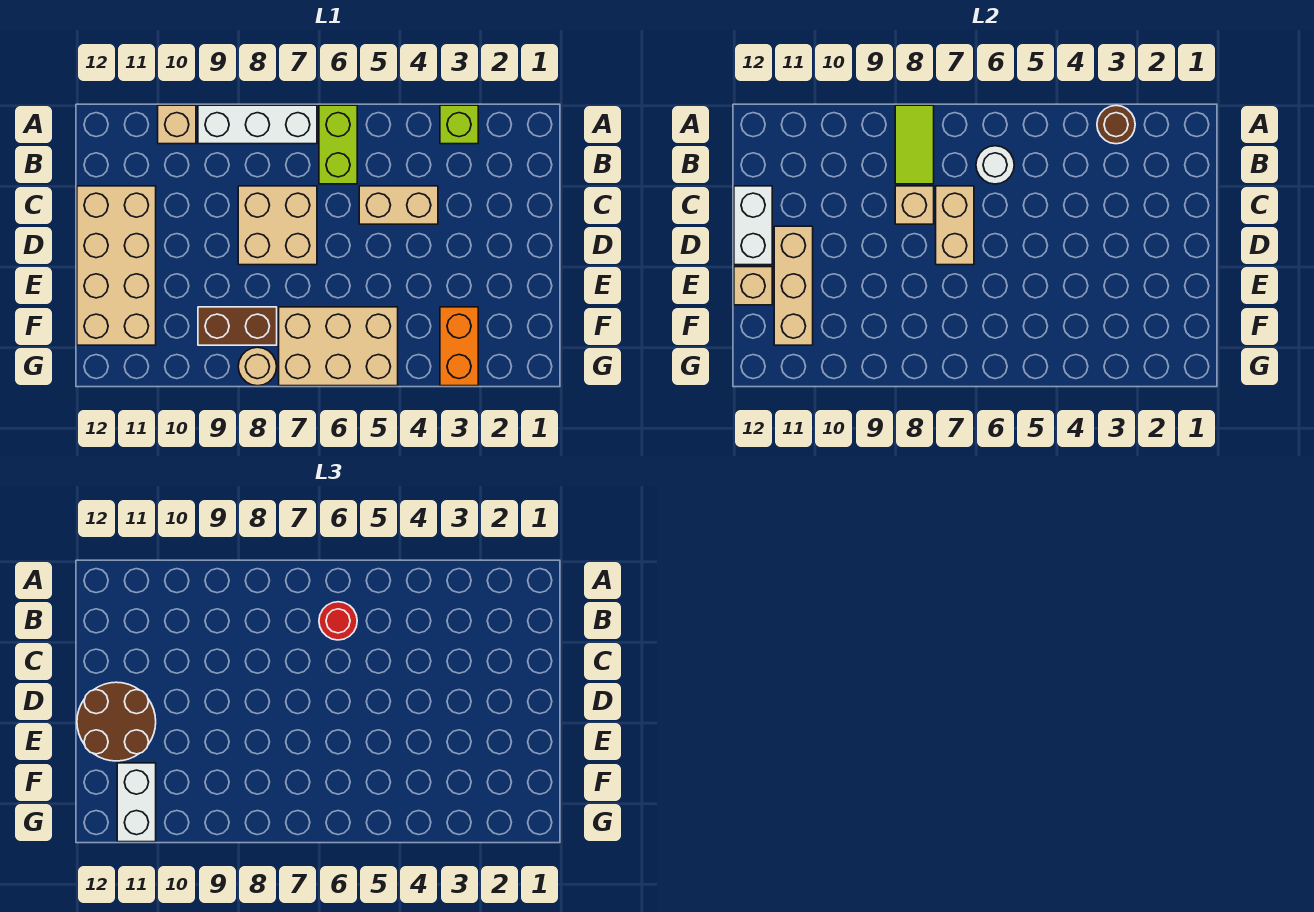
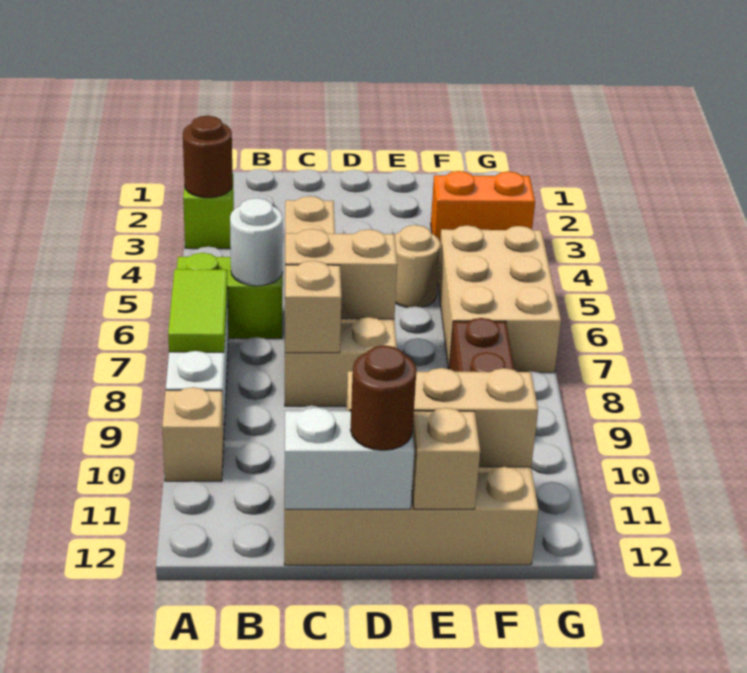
lime 1x2 tile [895,105,934,184] -> lime 1x2 tile turned to [168,269,228,352]
red 1x1 round brick [319,602,357,640] -> none
brown 2x2 round brick [77,682,156,761] -> brown 1x1 round brick [350,345,416,450]
white 1x2 brick [117,763,156,842] -> none
tan 1x1 round brick [238,347,277,386] -> tan 1x1 round brick moved to [395,225,440,308]

